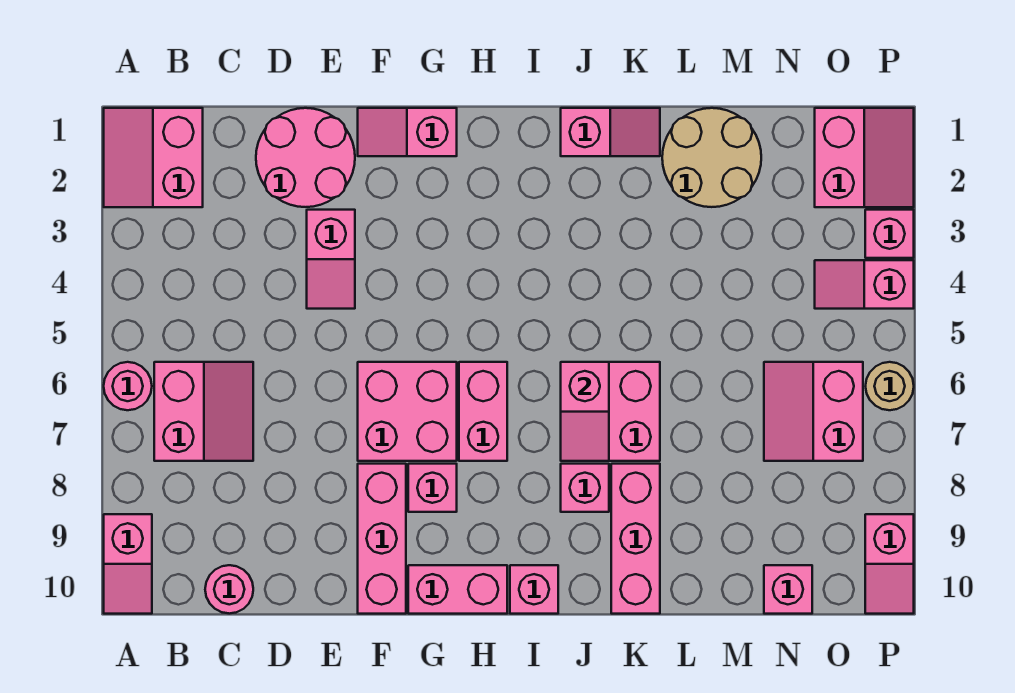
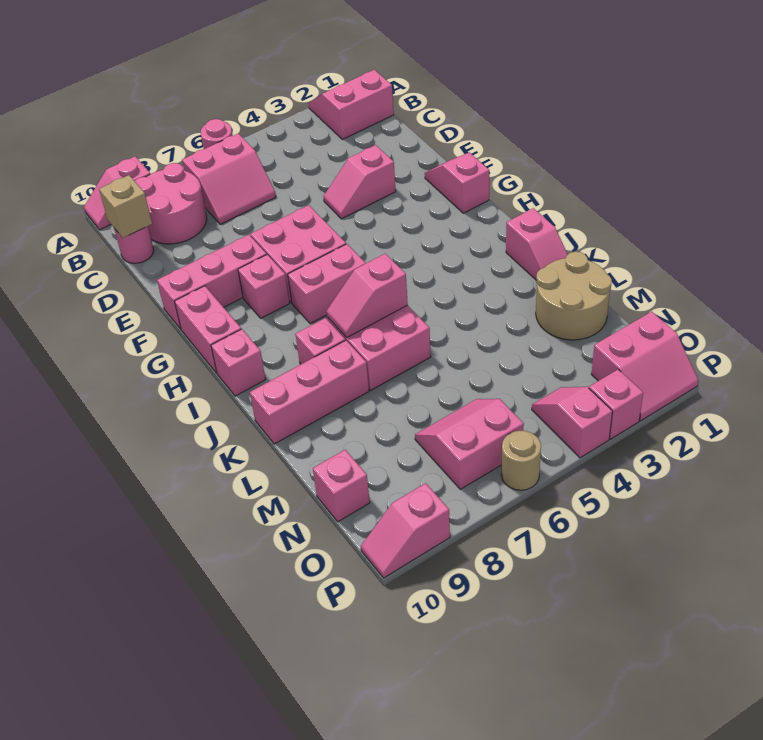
none -> tan 1x1 brick [99,175,152,238]
pink 2x2 round brick [256,108,355,207] -> pink 2x2 round brick moved to [135,163,207,244]

